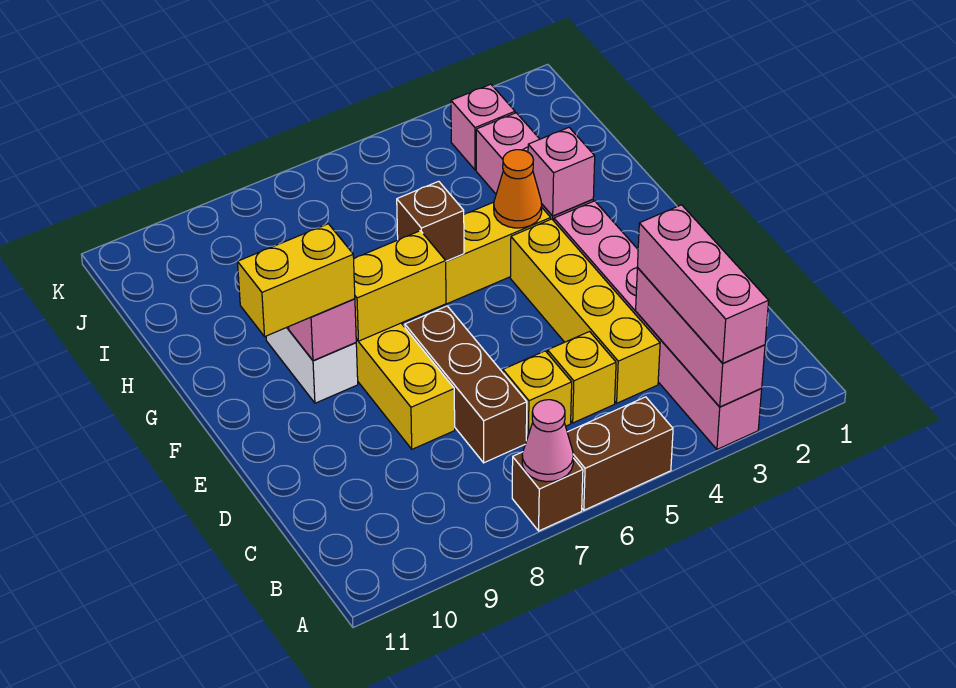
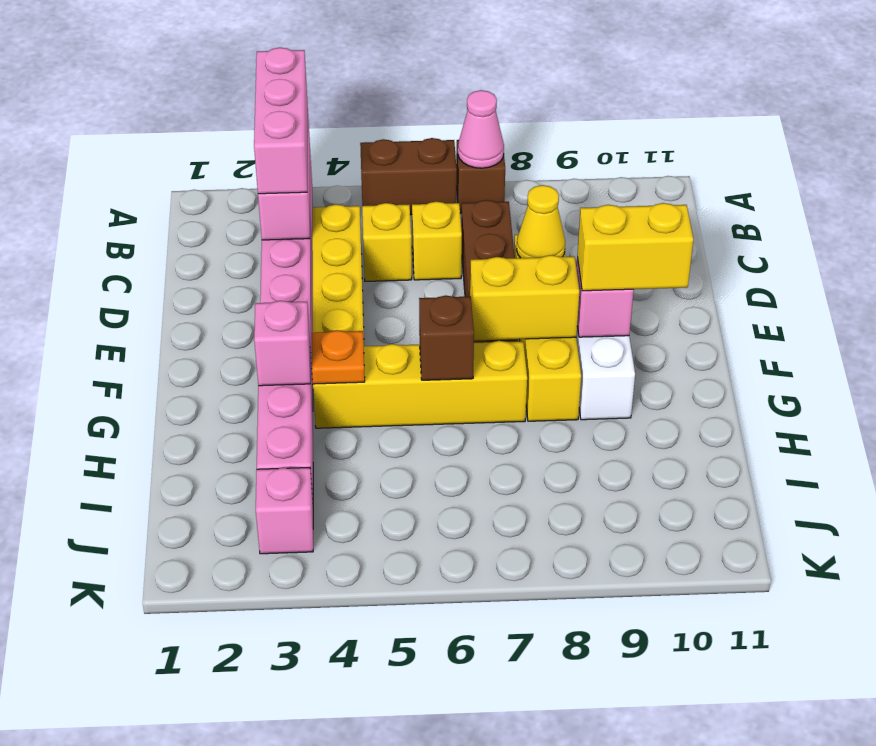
none -> yellow 1x1 cone [517,185,565,258]
orange 1x1 cone [494,150,542,228] -> orange 1x1 plate [312,330,365,384]

